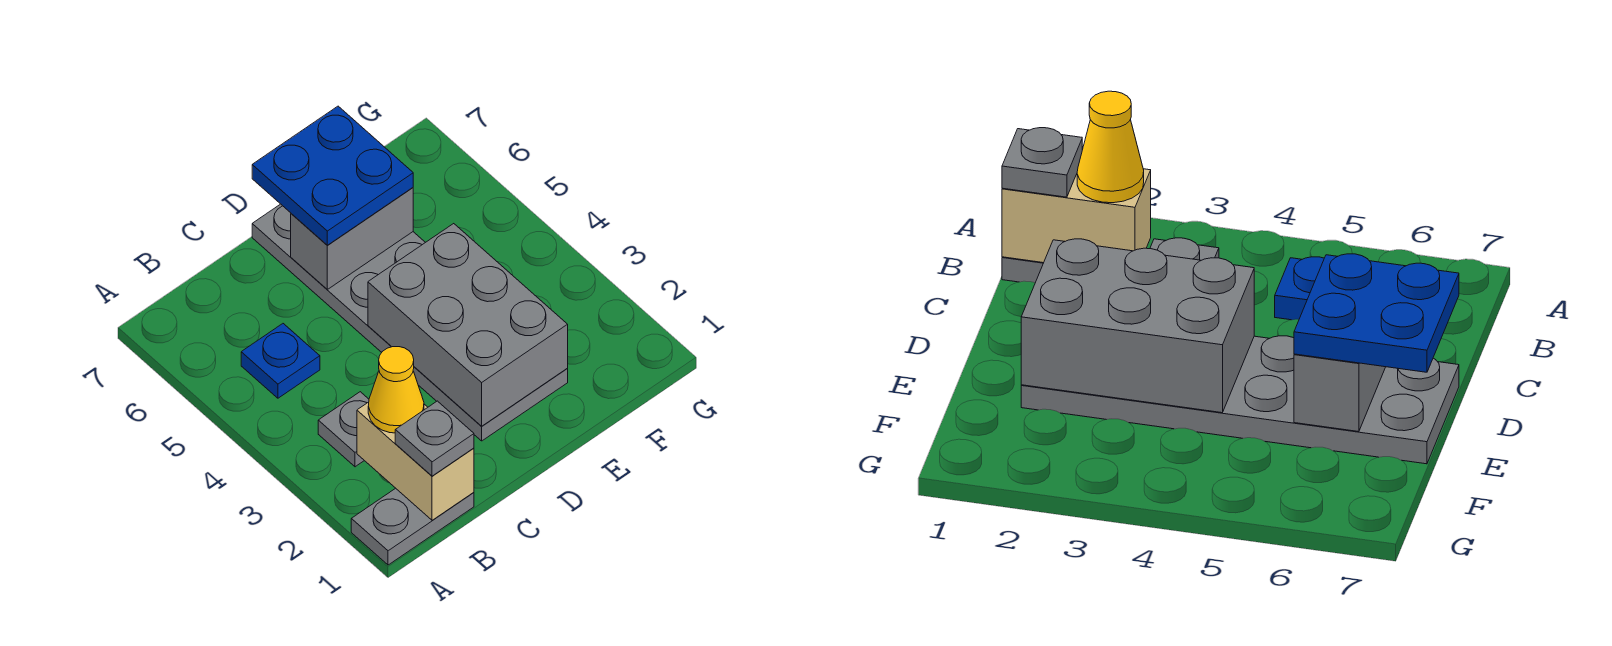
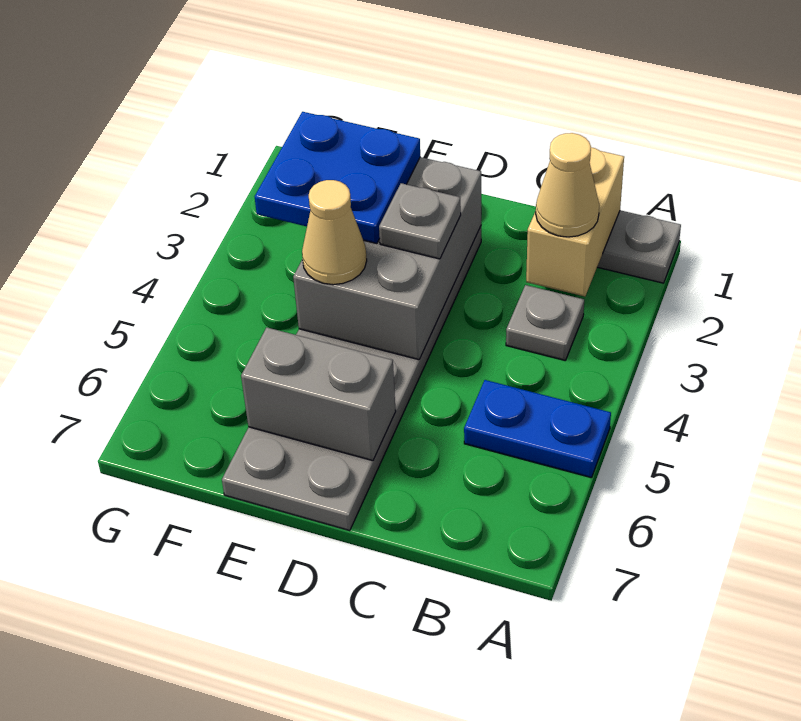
grey 1x1 plate [395,401,474,476] -> grey 1x1 plate moved to [379,183,461,259]
yellow 1x1 cone [368,347,424,433] -> tan 1x1 cone [536,133,599,237]
blue 1x1 plate [241,324,320,398] -> blue 1x2 plate [464,380,611,478]
blue 2x2 plate [252,106,413,245] -> blue 2x2 plate moved to [255,112,420,244]
none -> tan 1x1 cone [302,180,367,285]

